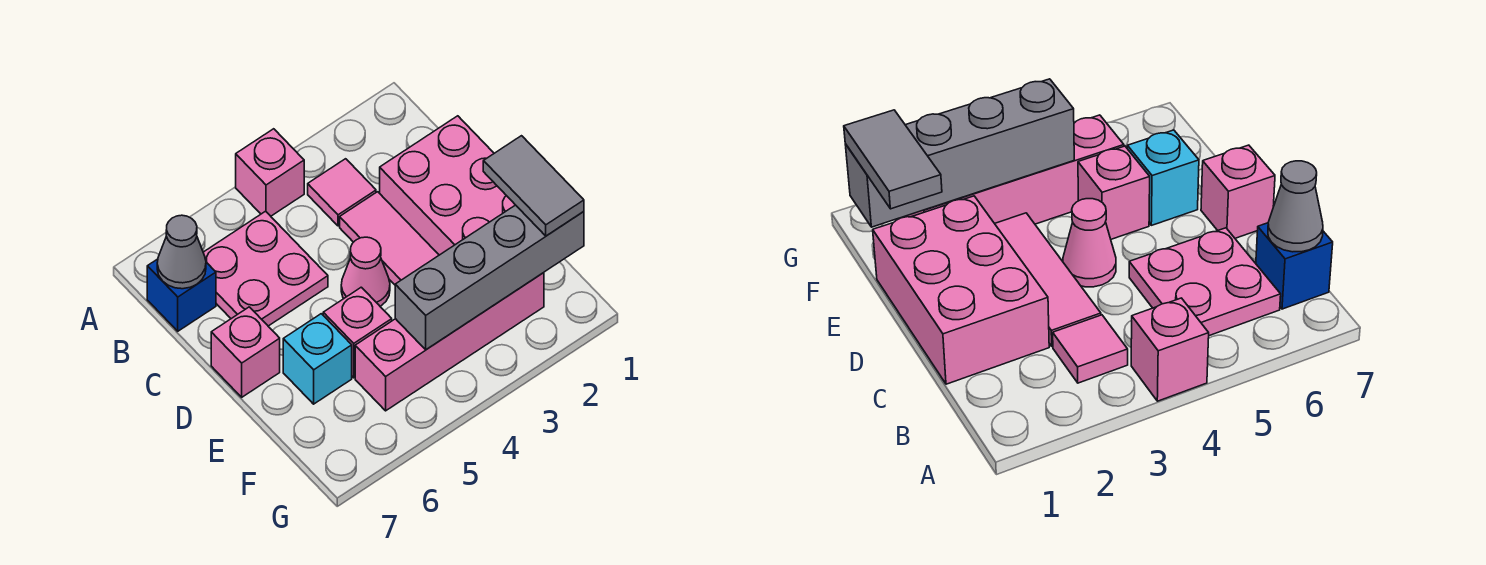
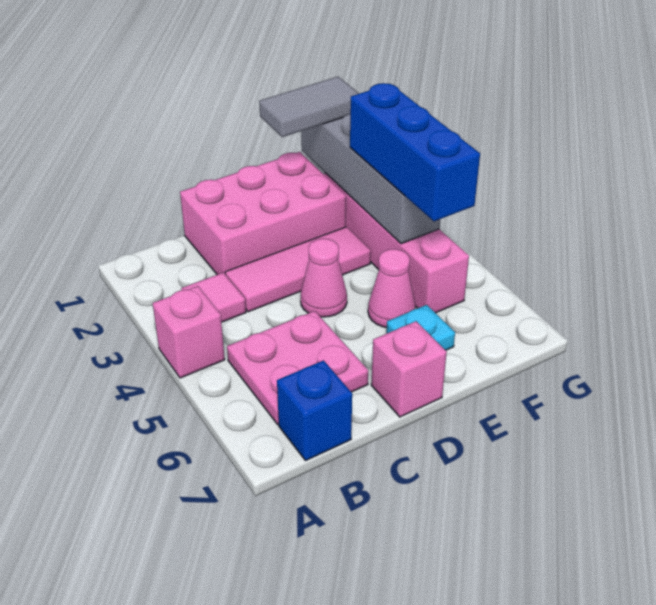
grey 1x1 cone [157,215,206,289] -> none
pink 1x1 brick [323,287,392,378] -> pink 1x1 cone [368,249,416,328]
cyan 1x1 brick [283,314,352,404] -> cyan 1x1 plate [386,305,455,350]
none -> blue 1x3 brick [350,83,480,221]

